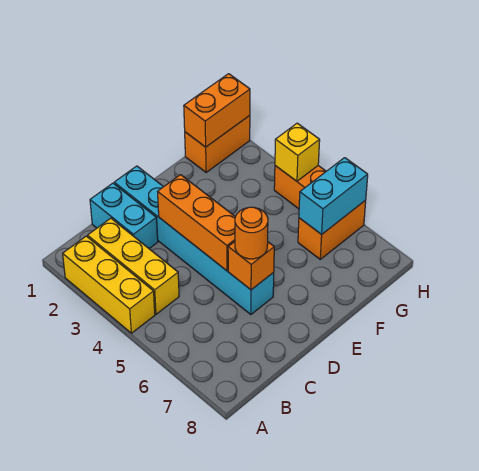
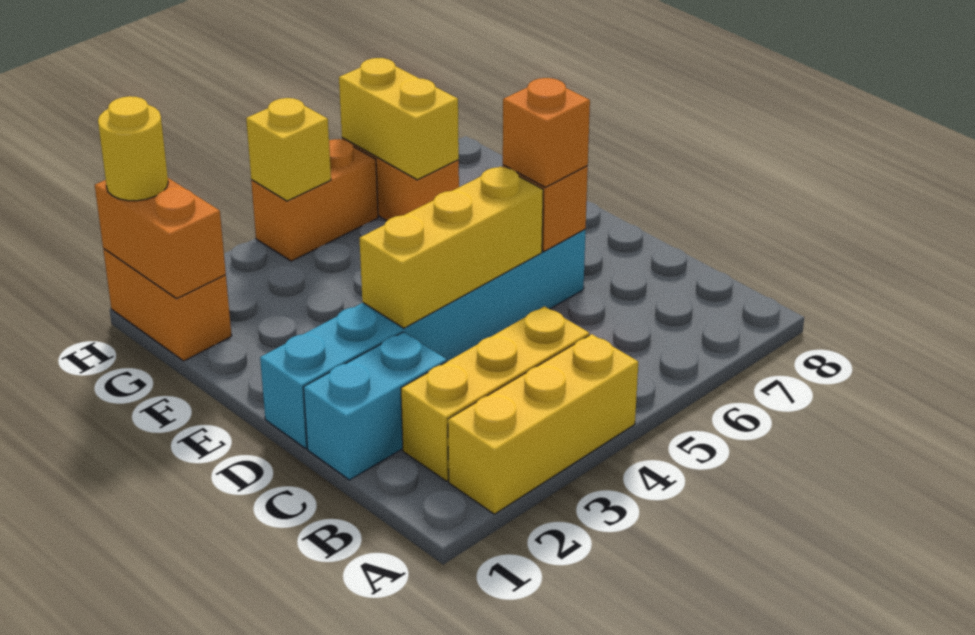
orange 1x3 brick [158,175,235,271] -> yellow 1x3 brick [359,167,543,328]
orange 1x1 round brick [235,207,268,259] -> orange 1x1 brick [503,78,590,187]
cyan 1x2 brick [299,158,368,235] -> yellow 1x2 brick [339,58,459,180]
none -> yellow 1x1 round brick [98,96,168,201]

